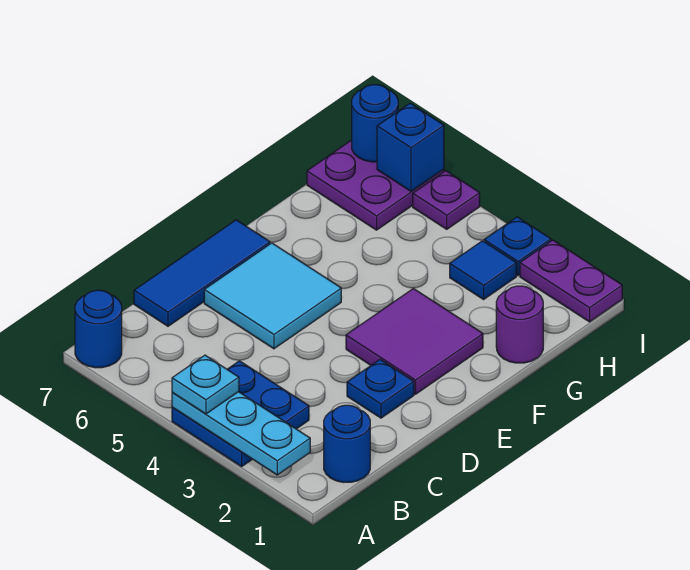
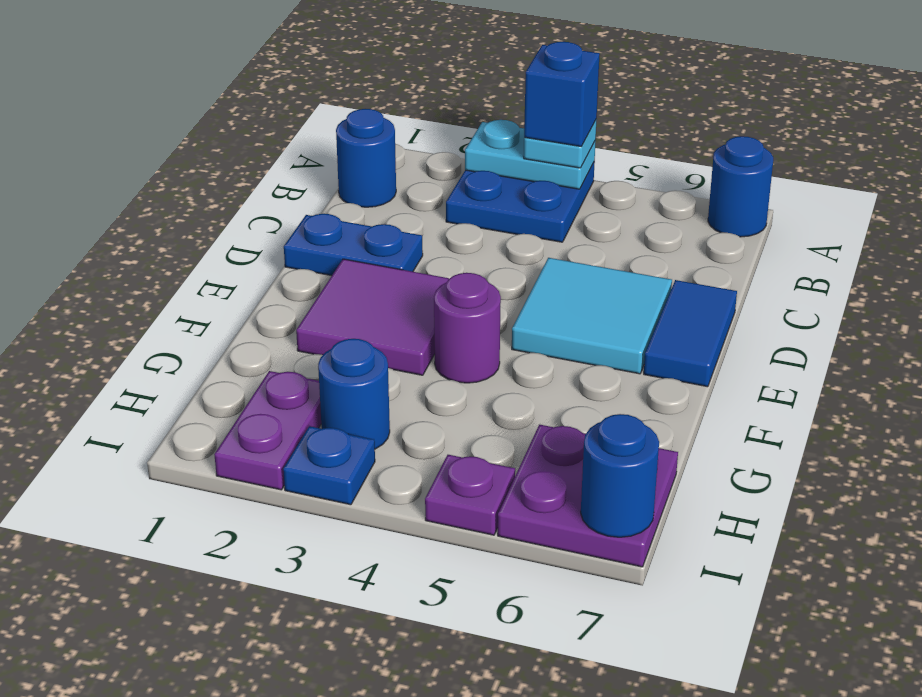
cyan 1x3 plate [172,392,310,475] -> cyan 1x2 plate [465,120,596,189]
blue 1x3 tile [134,220,270,326] -> blue 1x2 tile [644,280,737,387]
blue 1x1 plate [347,360,414,418] -> blue 1x2 plate [284,214,423,276]
purple 1x1 round brick [496,286,543,363] -> purple 1x1 round brick moved to [434,273,501,383]
blue 1x1 tile [450,241,516,299] -> blue 1x1 round brick [318,339,390,449]
purple 1x2 plate [520,240,622,322] -> purple 1x2 plate turned to [214,371,321,490]
blue 1x1 brick [377,103,444,191] -> blue 1x1 brick moved to [524,42,600,146]

